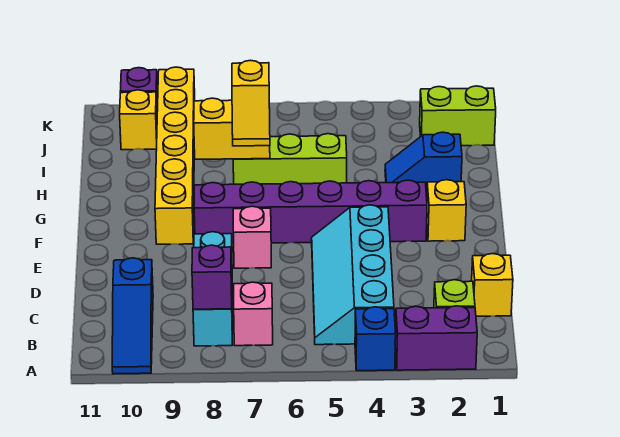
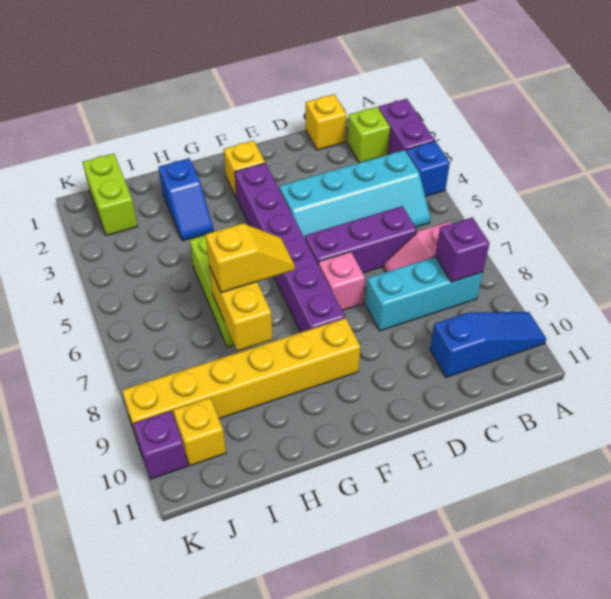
none -> purple 1x3 brick [305,206,417,273]

